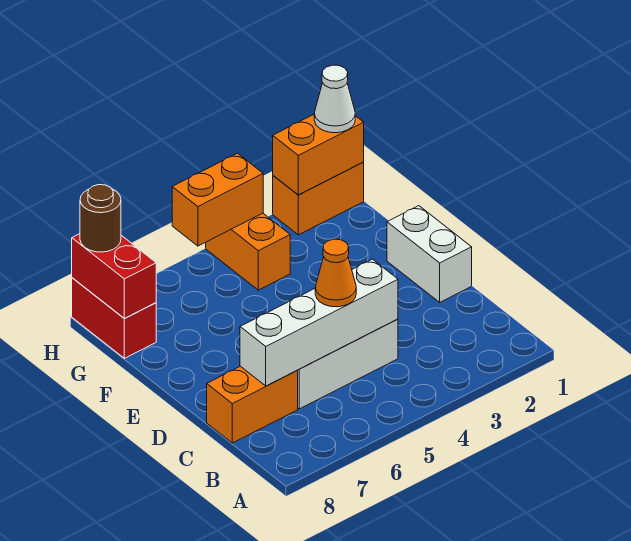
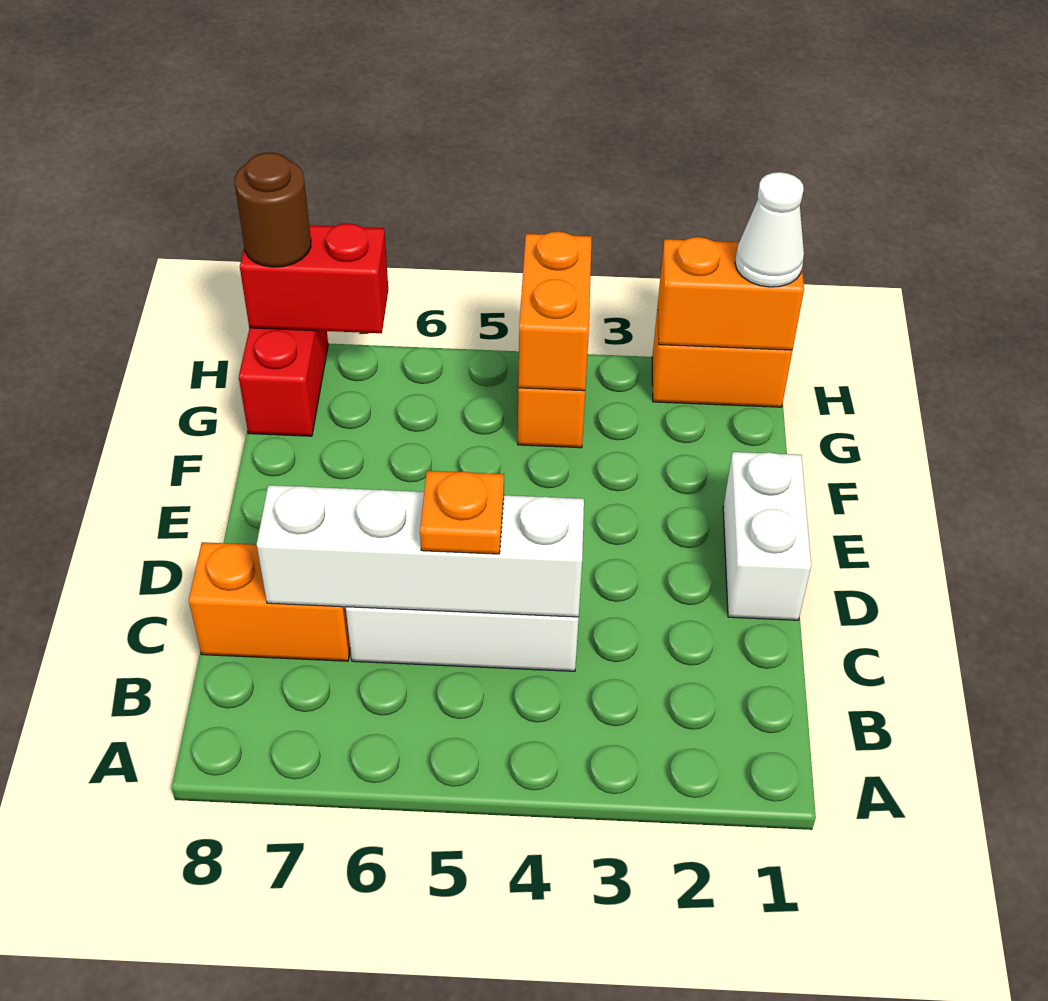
orange 1x1 cone [315,239,356,307] -> orange 1x1 plate [420,471,504,554]
red 1x2 brick [72,234,156,319] -> red 1x2 brick turned to [240,223,388,333]
orange 1x2 brick [172,153,263,246] -> orange 1x2 brick turned to [518,232,592,391]

